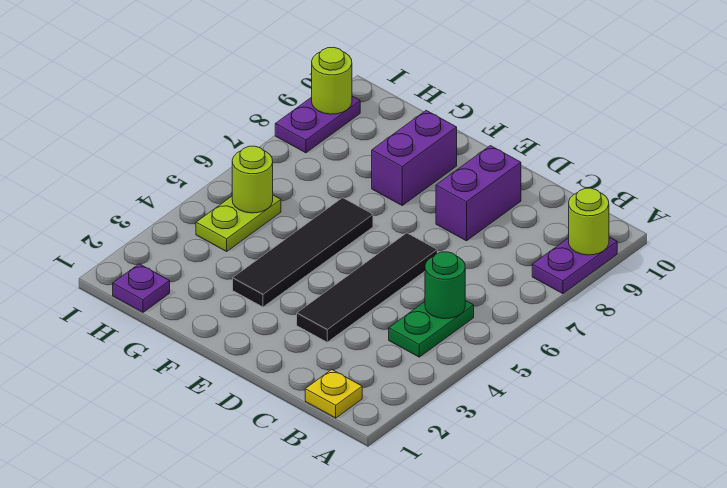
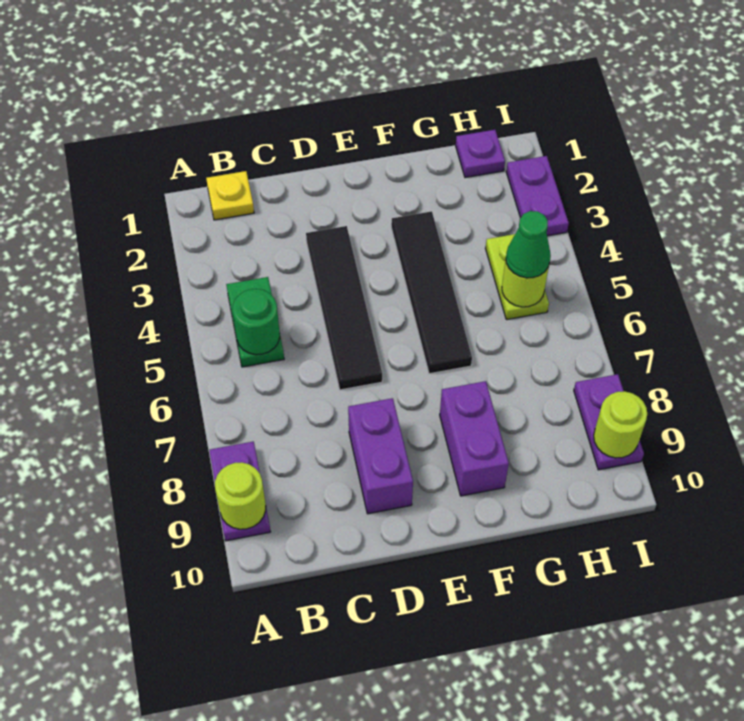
none -> green 1x1 cone [506,211,551,278]
none -> purple 1x2 plate [506,156,569,236]

